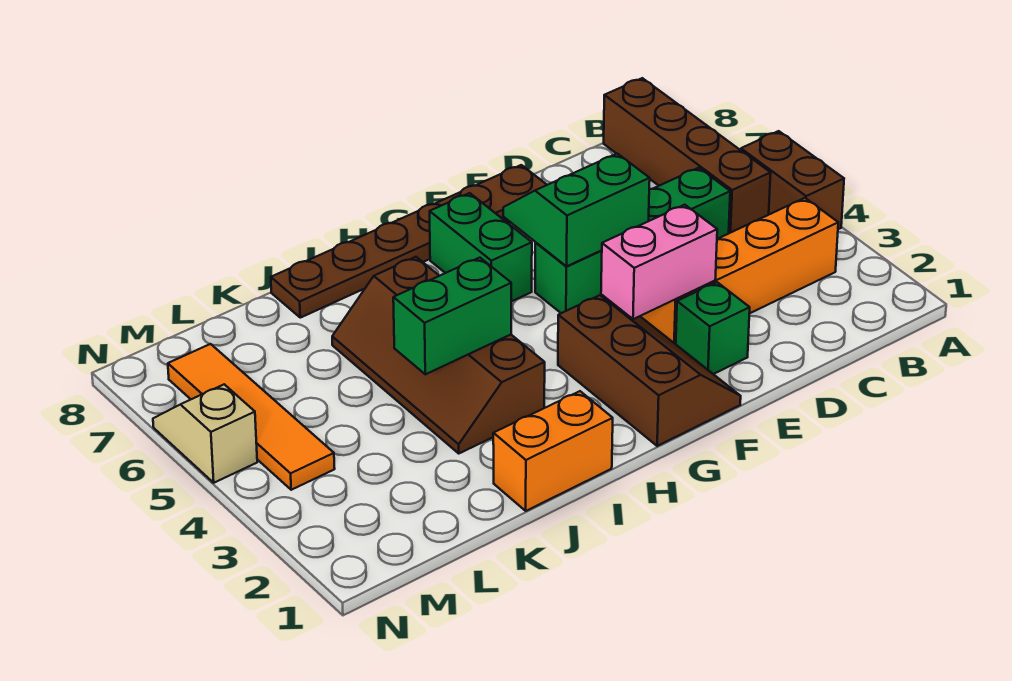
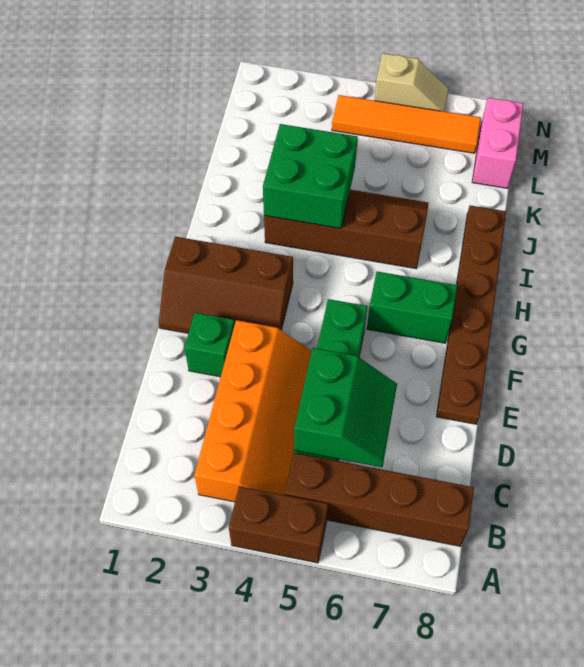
pink 1x2 brick [601,205,717,319] -> pink 1x2 brick moved to [472,98,523,188]
green 2x2 slope [503,154,650,266] -> green 2x2 slope moved to [294,348,397,467]
orange 1x2 brick [493,391,613,511] -> none
green 1x2 brick [393,258,511,374] -> green 2x2 brick [263,124,358,228]

